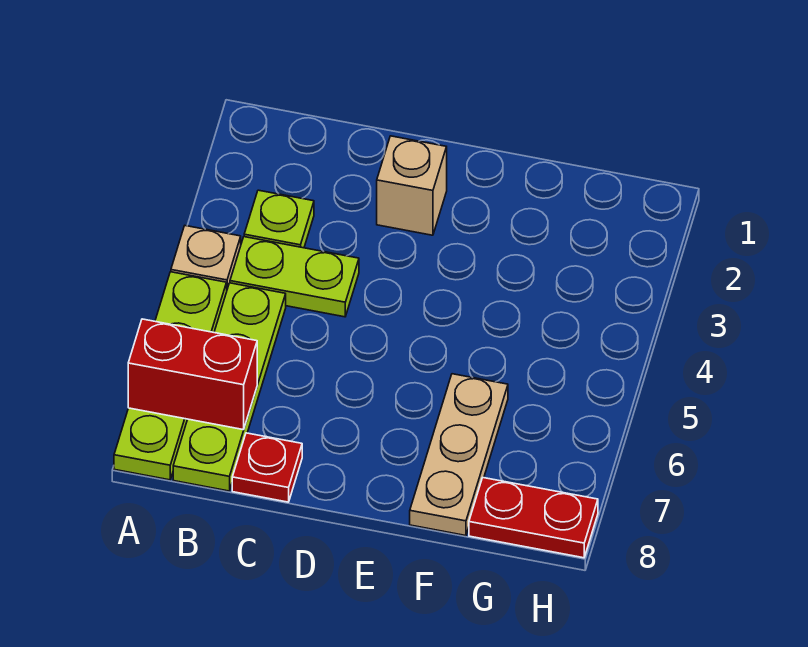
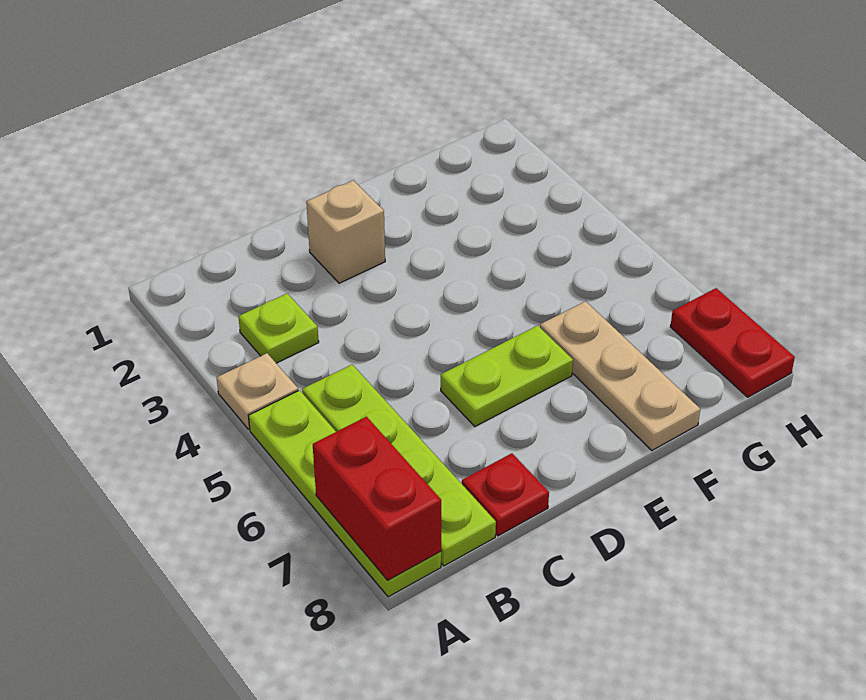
red 1x2 brick [128,319,257,430] -> red 1x2 brick turned to [313,417,441,580]
lime 1x2 plate [230,237,359,317] -> lime 1x2 plate moved to [441,325,573,426]
red 1x2 plate [469,478,598,558] -> red 1x2 plate turned to [670,288,795,397]

